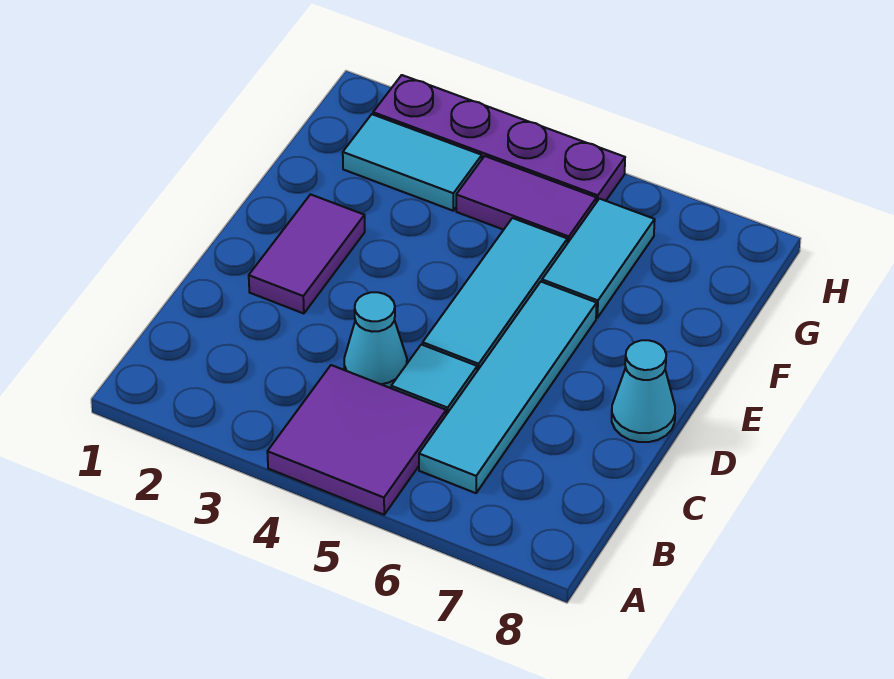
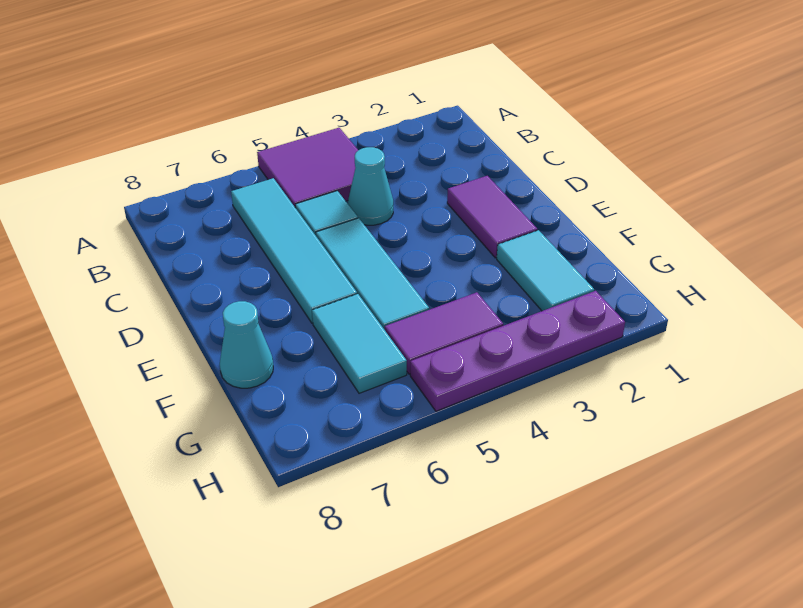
cyan 1x1 cone [612,340,675,442] -> cyan 1x1 cone moved to [220,301,273,388]
cyan 1x2 tile [343,114,482,211] -> cyan 1x2 tile turned to [497,230,594,311]

